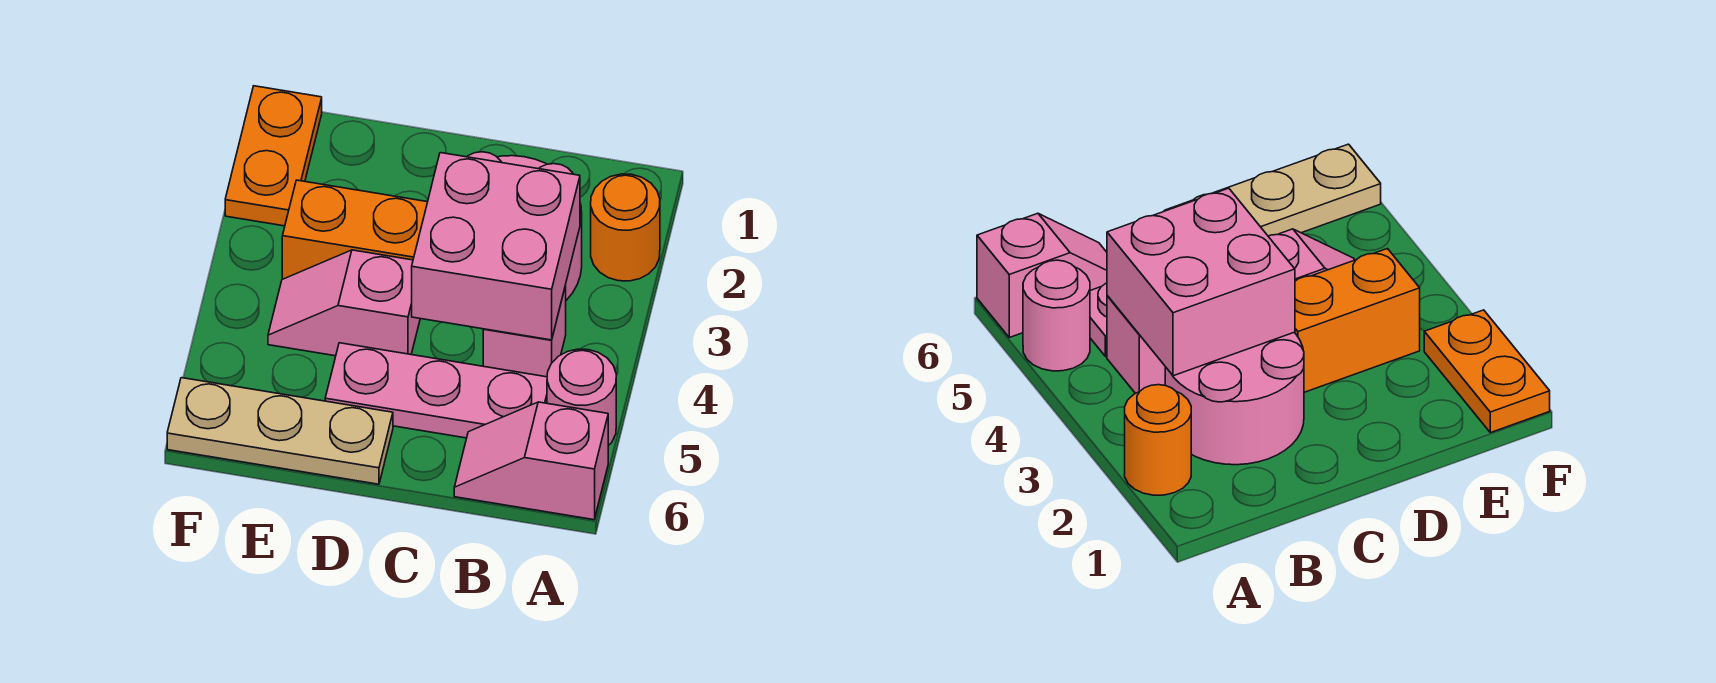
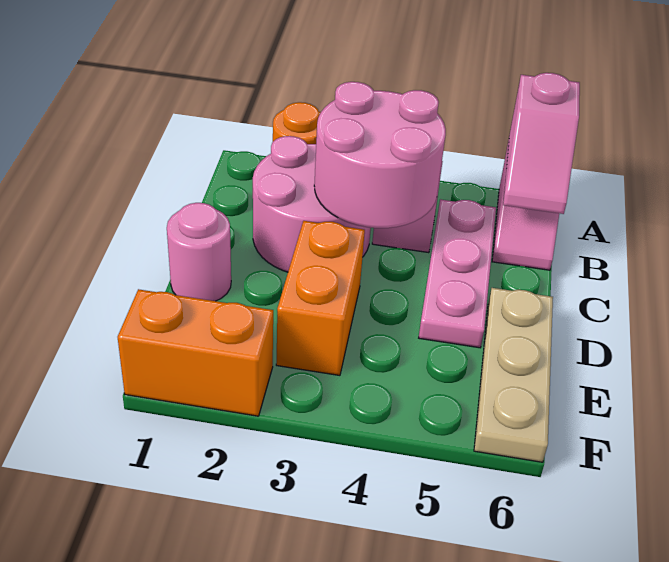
pink 1x1 round brick [547,349,616,446] -> pink 1x1 round brick moved to [167,203,231,301]
pink 2x2 brick [412,153,580,340] -> pink 2x2 round brick [314,82,446,228]
pink 1x2 slope [268,250,420,356] -> pink 1x2 slope moved to [503,73,580,214]
orange 1x2 plate [225,86,322,226] -> orange 1x2 brick [118,289,273,416]

